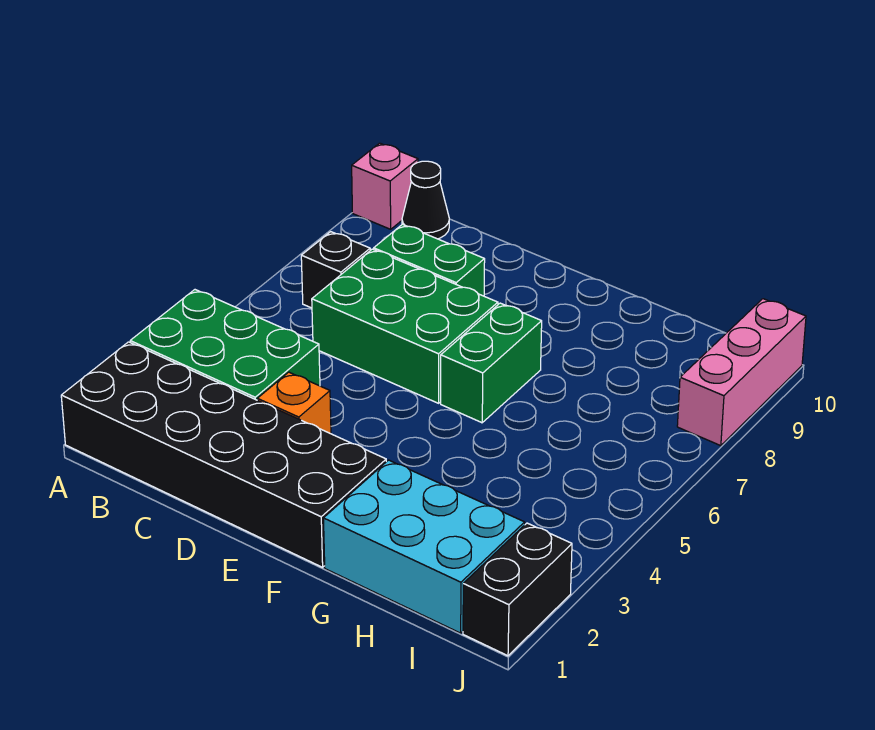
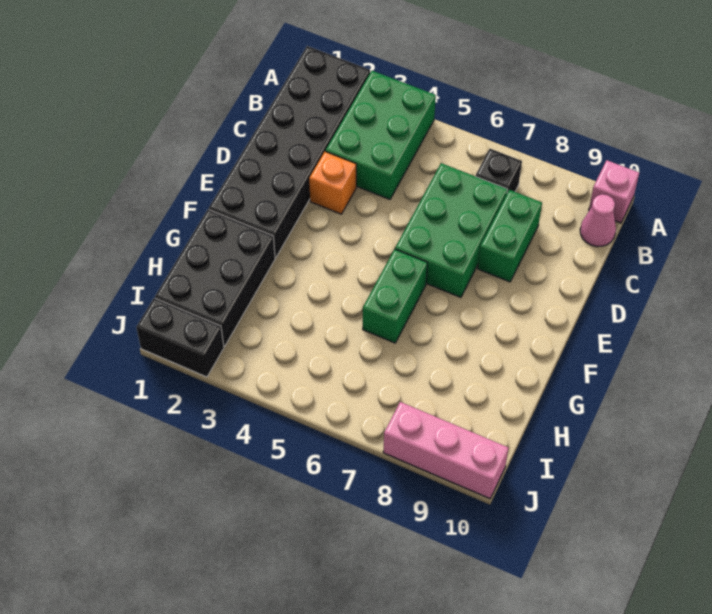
black 1x1 cone [402,161,449,239] -> pink 1x1 cone [580,194,616,247]
green 1x2 brick [441,303,542,423] -> green 1x2 brick turned to [363,249,427,343]
cyan 2x3 brick [323,460,525,633] -> black 2x3 brick [155,209,275,346]

